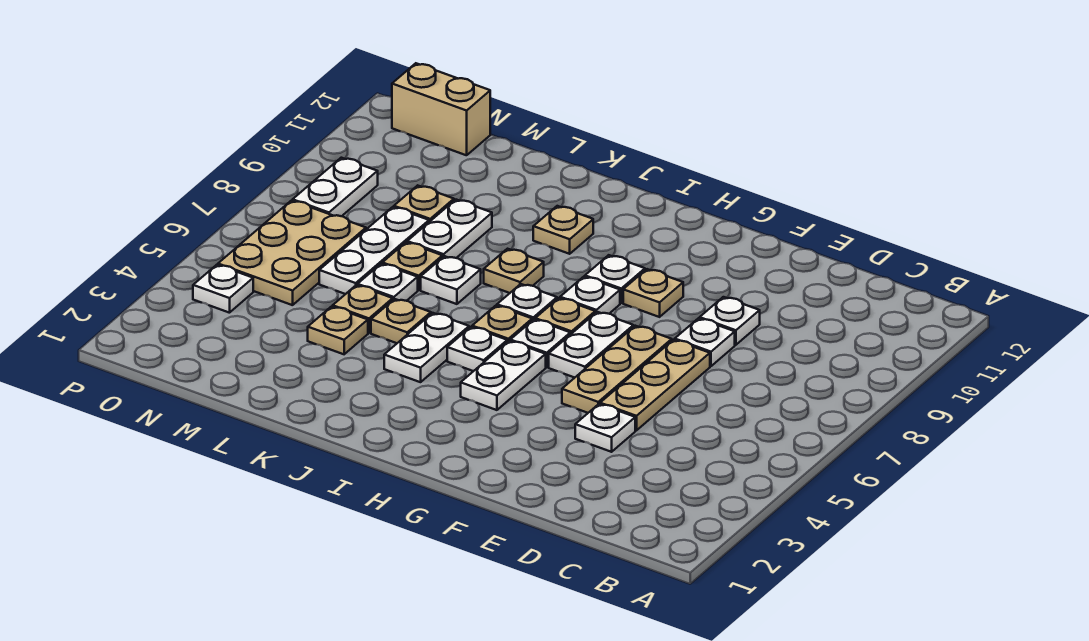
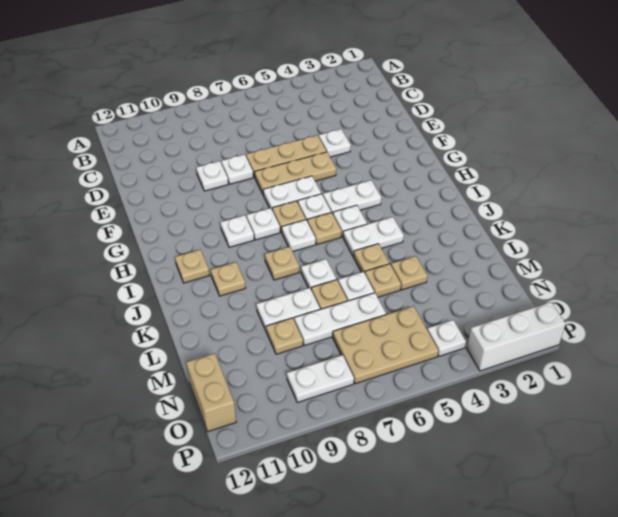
tan 1x1 plate [623,269,683,317] -> tan 1x1 plate moved to [175,250,209,283]
none -> white 1x3 brick [467,302,566,371]

